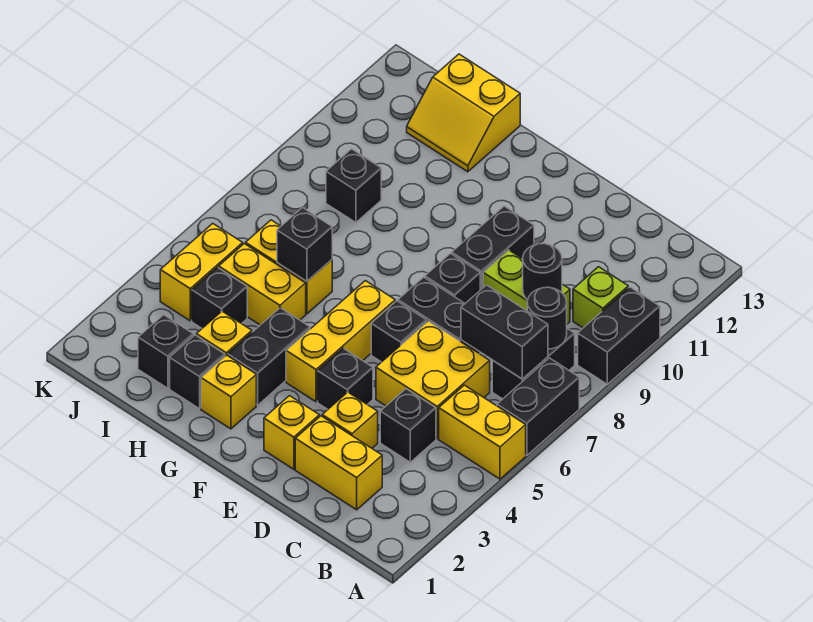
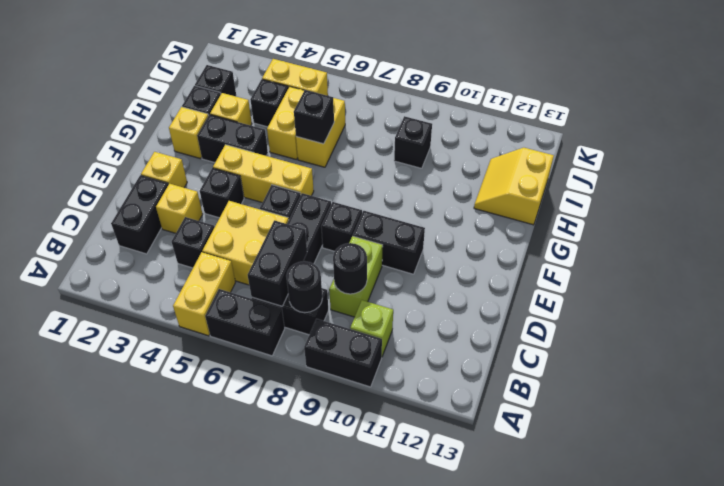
yellow 1x2 brick [295,416,382,510] -> black 1x2 brick [111,175,168,254]

